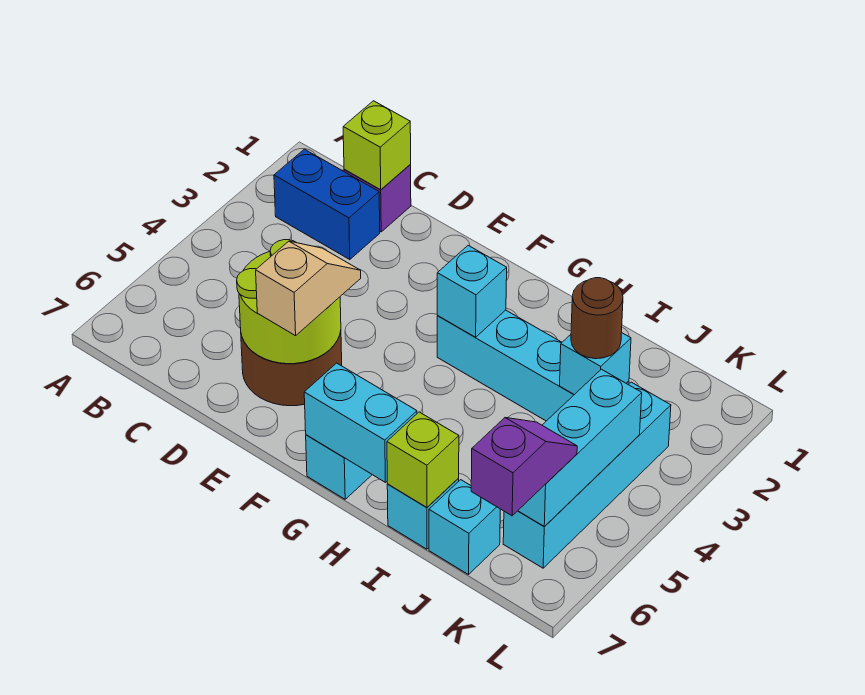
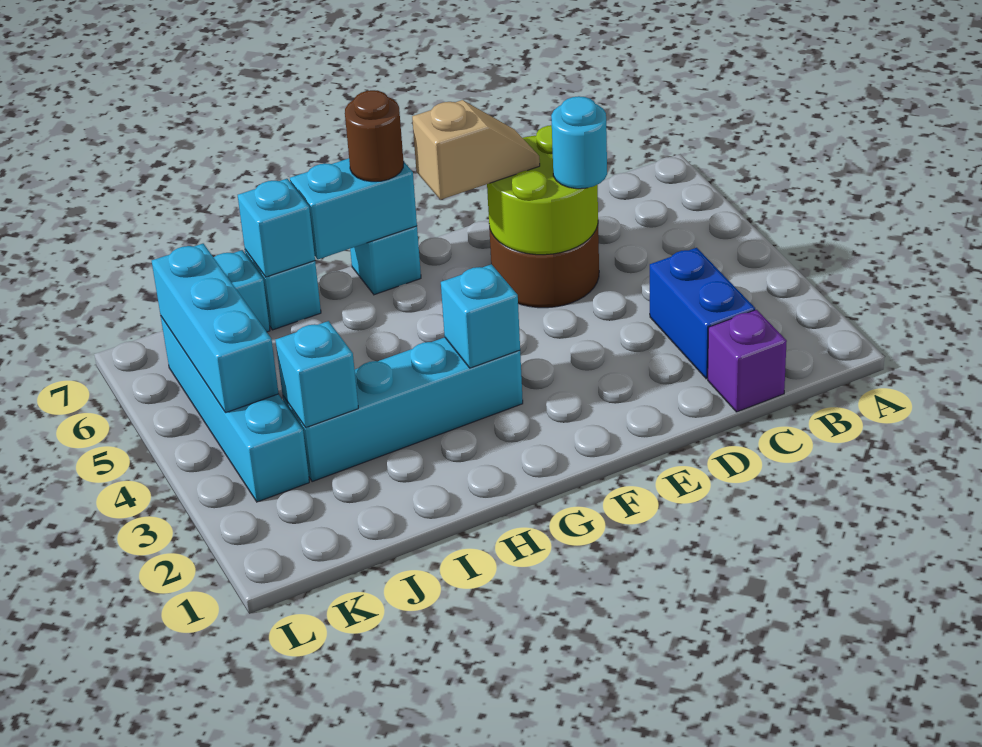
blue 1x2 brick [274,149,380,260] -> blue 1x2 brick turned to [650,248,755,379]
lime 1x1 brick [343,101,411,190] -> none
none -> cyan 1x1 round brick [551,96,607,189]
tan 1x2 slope [256,241,361,336] -> tan 1x2 slope turned to [412,100,540,200]
lime 1x1 brick [387,412,459,508] -> cyan 1x1 brick [238,179,315,277]
brown 1x1 round brick [571,278,623,359] -> brown 1x1 round brick moved to [345,90,404,182]
purple 1x2 slope [471,418,577,516] -> none

